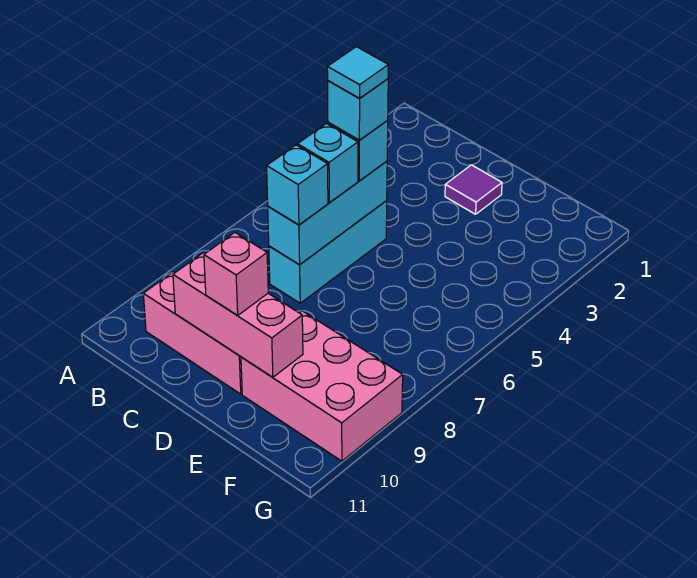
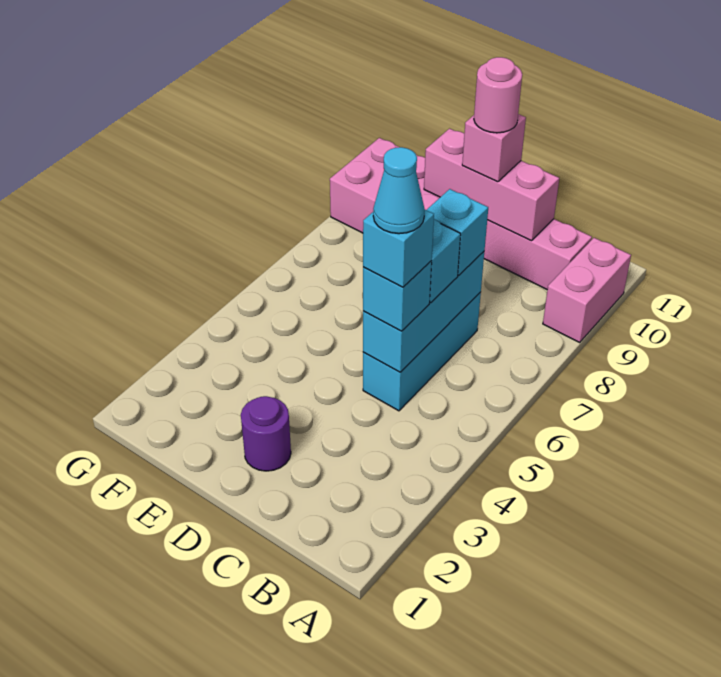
none -> pink 1x2 brick [543,238,631,342]
cyan 1x1 tile [327,47,388,98] -> cyan 1x1 cone [373,147,424,234]
purple 1x1 tile [445,165,502,214] -> purple 1x1 round brick [241,396,291,471]
none -> pink 1x1 round brick [474,57,522,133]

